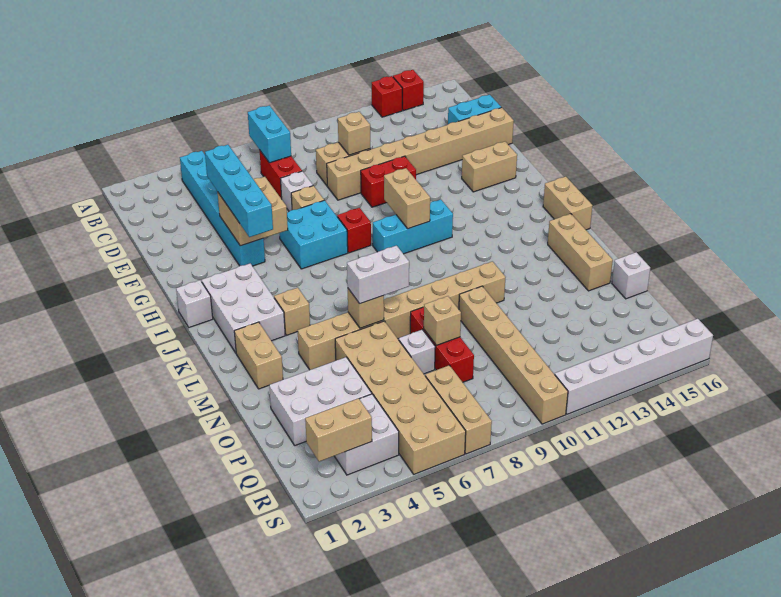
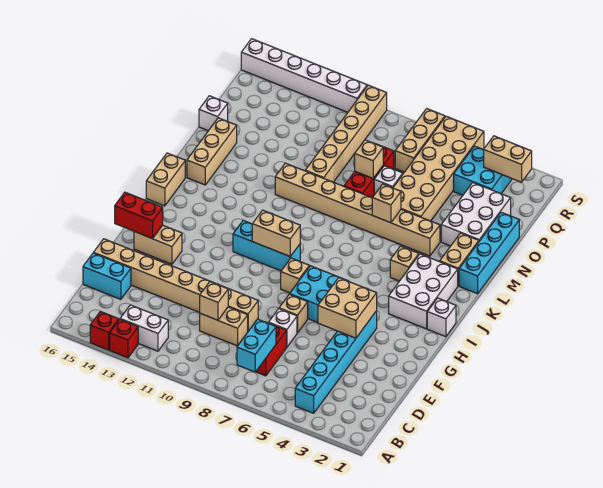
cyan 1x4 brick [205,145,273,237] -> cyan 1x4 brick moved to [459,212,519,294]
red 1x2 brick [361,156,416,207] -> red 1x2 brick moved to [115,192,163,239]
red 1x1 brick [337,208,371,253] -> tan 1x1 brick [281,258,309,293]
tan 1x2 brick [384,168,430,229] -> tan 1x2 brick turned to [252,210,300,256]
white 1x2 brick [347,246,409,304] -> white 1x2 brick moved to [120,305,168,351]
white 2x3 brick [269,357,372,445] -> white 2x3 brick turned to [441,183,511,246]
white 2x2 brick [335,394,399,475] -> cyan 2x2 brick [454,146,512,195]

